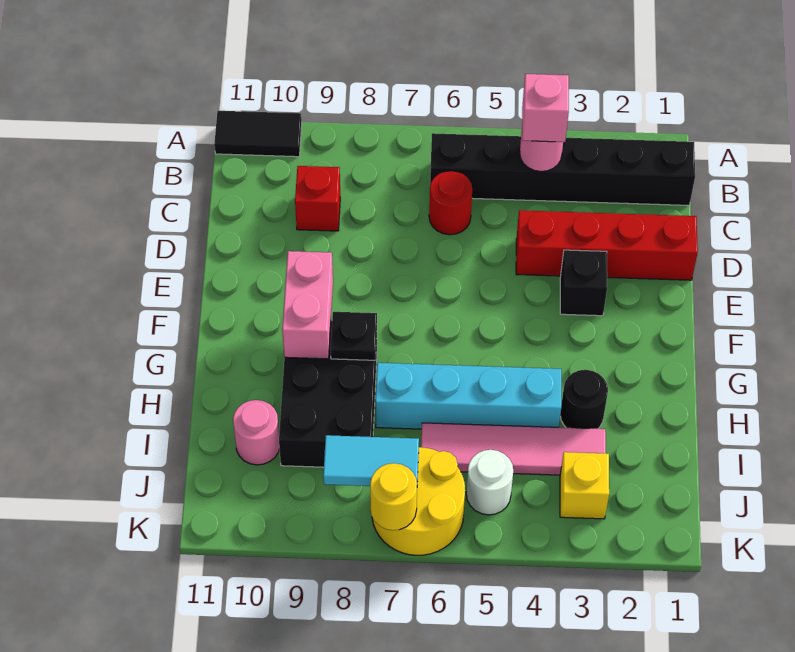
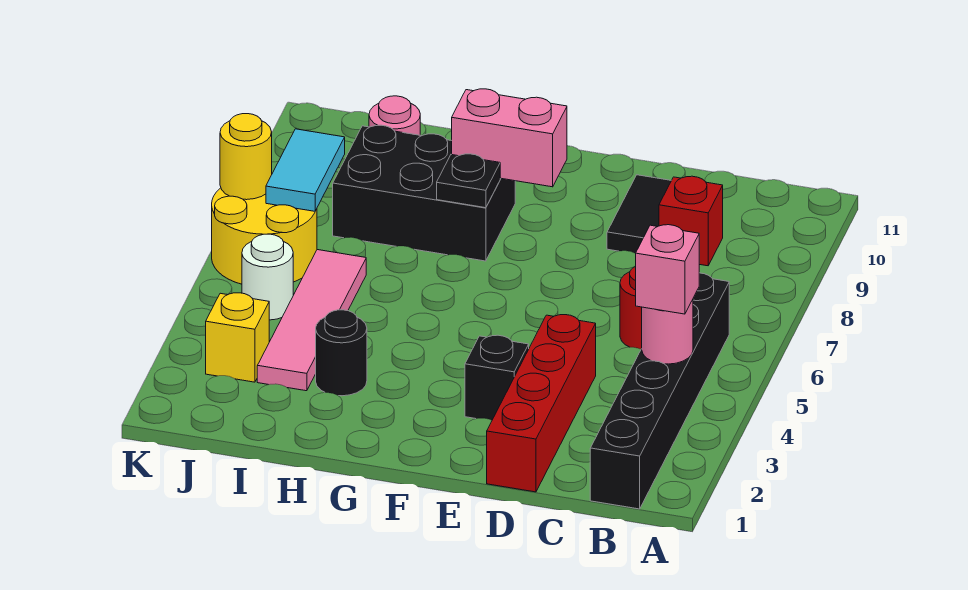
black 1x2 tile [214,111,302,157] -> black 1x2 tile moved to [607,175,671,253]
cyan 1x4 brick [376,363,561,429] -> none

